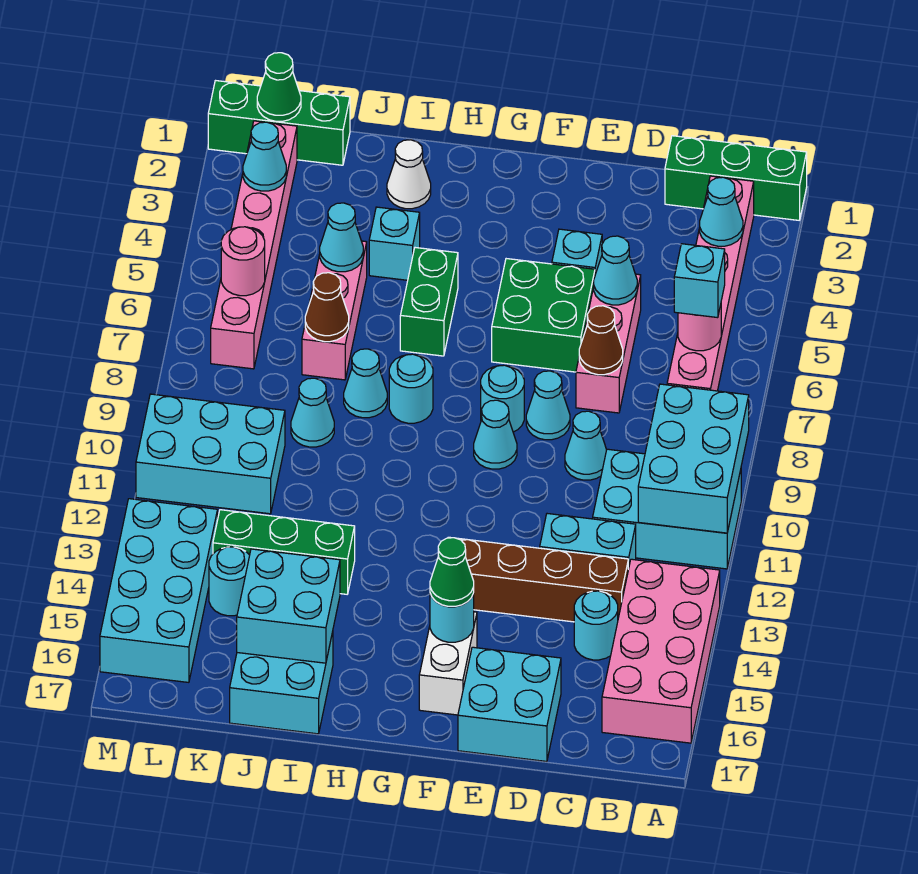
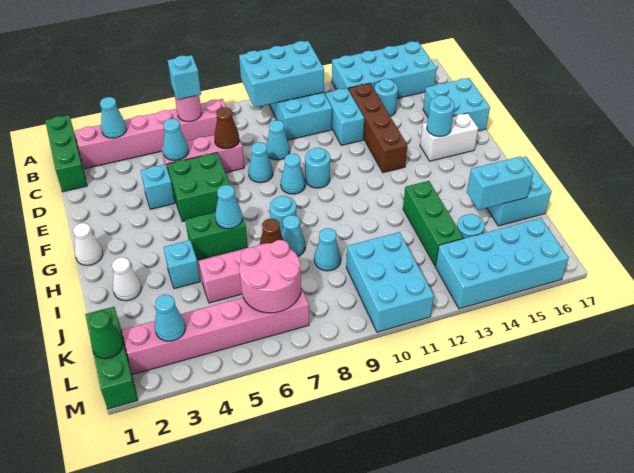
pink 2x4 brick [602,559,720,743] -> cyan 2x4 brick [332,41,436,98]
cyan 1x1 round brick [481,365,524,432] -> cyan 1x1 round brick moved to [305,148,330,188]
green 1x1 cone [430,538,474,606] -> none
none -> white 1x1 cone [73,223,103,266]
cyan 2x2 brick [237,549,340,663] -> cyan 1x2 brick [467,156,533,210]
cyan 1x1 cone [320,203,363,272] -> cyan 1x1 cone moved to [215,185,242,229]
pink 1x1 round brick [221,227,265,296] -> pink 2x2 round brick [239,240,301,313]

